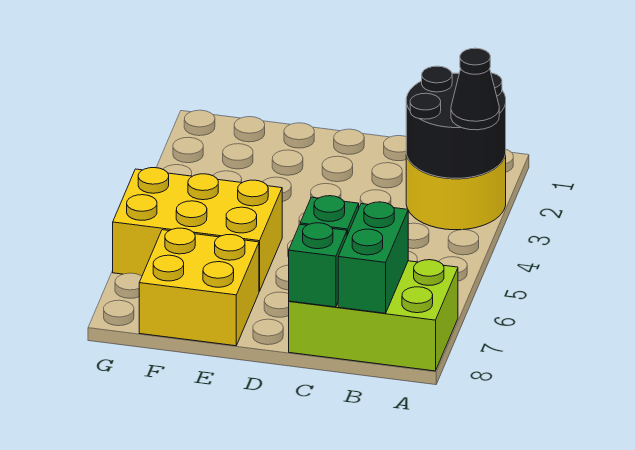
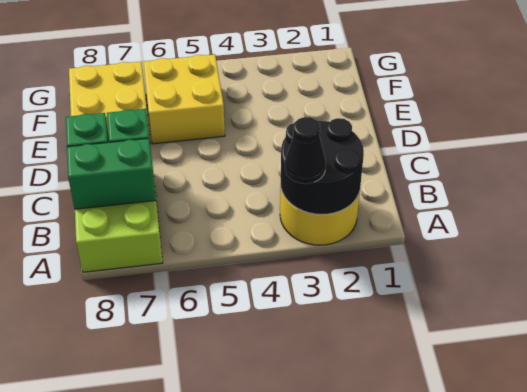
yellow 2x3 brick [113,168,282,291] -> yellow 2x2 brick [143,54,225,144]

